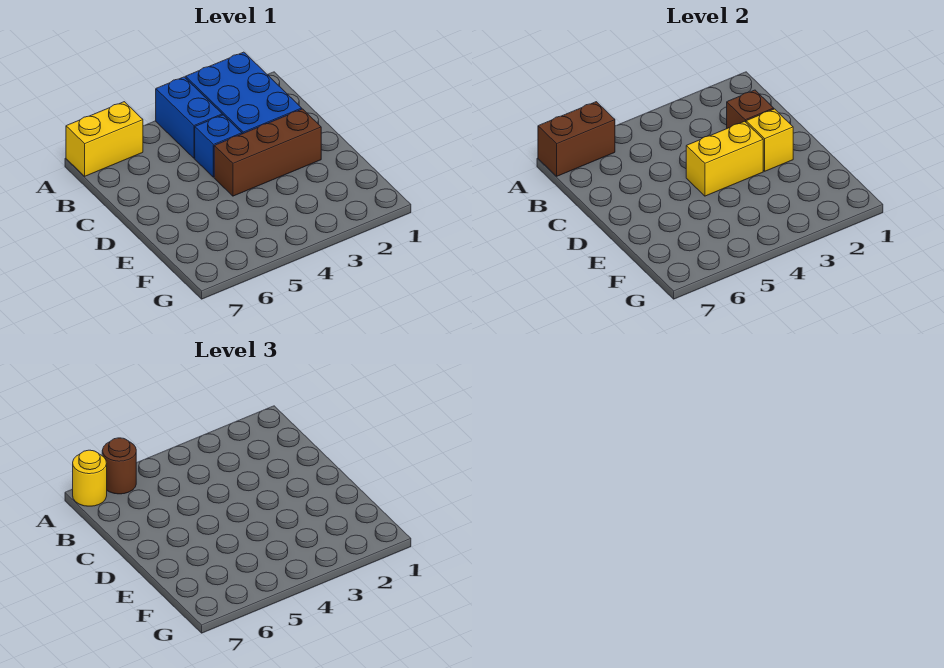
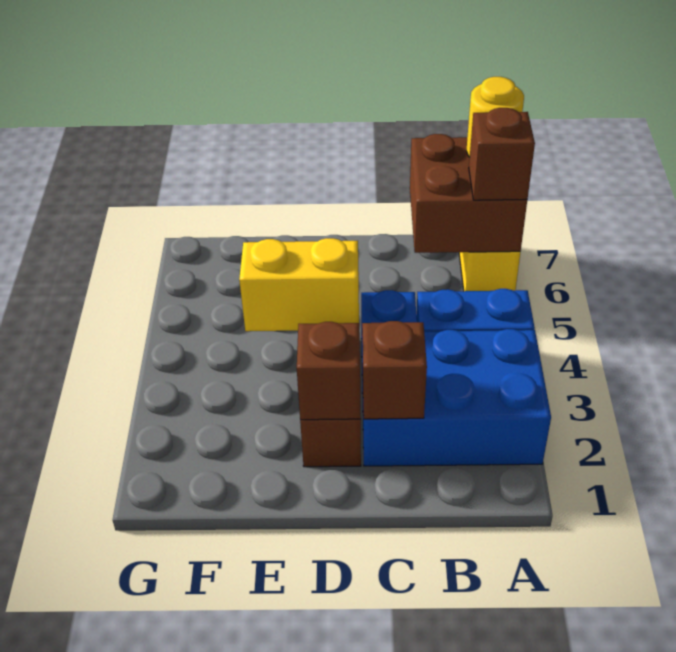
brown 1x2 brick [538,102,615,176] -> brown 2x2 brick [410,134,527,253]
brown 1x1 round brick [102,438,136,494] -> brown 1x1 brick [469,108,535,200]
yellow 1x1 brick [746,109,793,171] -> brown 1x1 brick [297,322,361,420]
yellow 1x2 brick [686,121,763,196] -> yellow 1x2 brick turned to [239,238,359,331]

